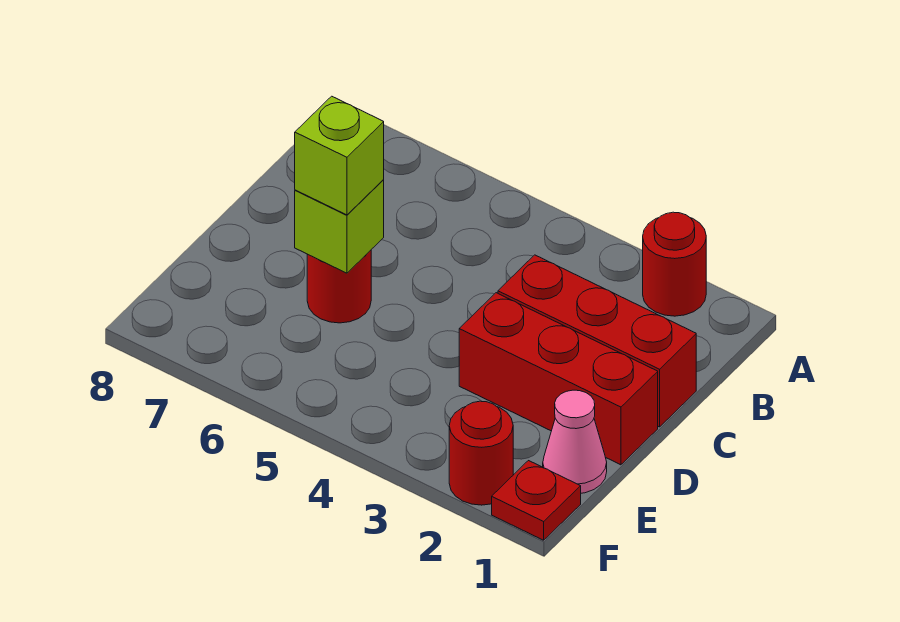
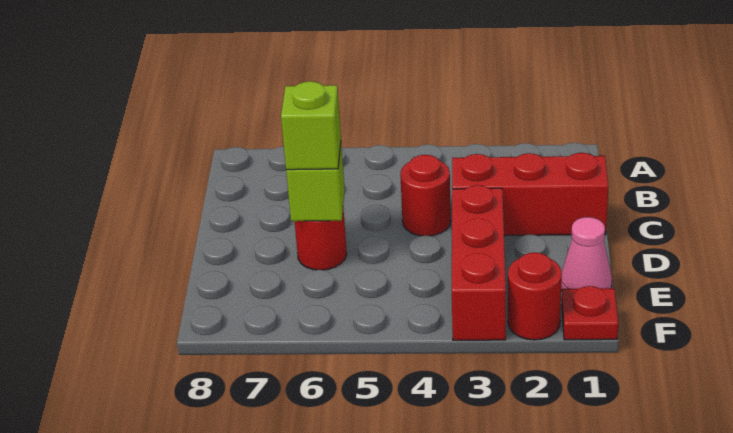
red 1x1 round brick [643,212,706,316] -> red 1x1 round brick moved to [400,155,451,236]
red 1x3 brick [459,293,658,465] -> red 1x3 brick turned to [452,185,506,340]

